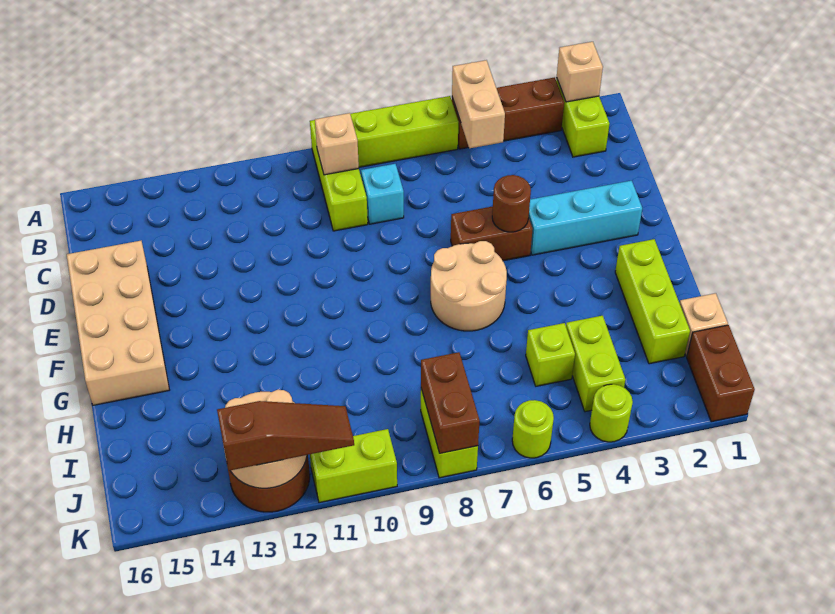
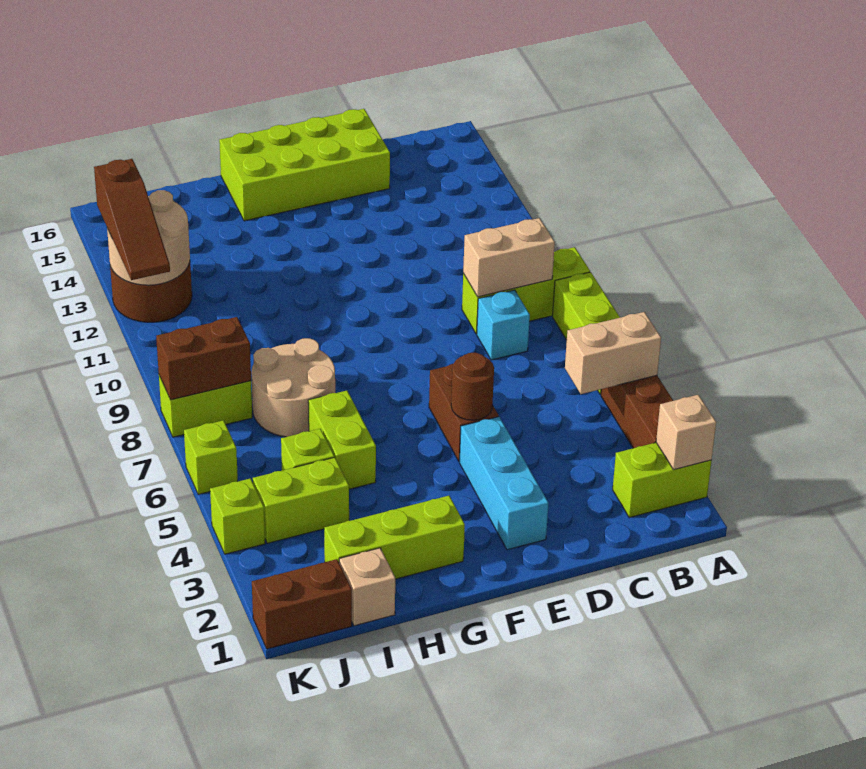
tan 1x1 brick [315,113,359,175] -> tan 1x2 brick [463,218,555,297]
tan 2x4 brick [67,241,169,405] -> lime 2x4 brick [219,109,390,221]
tan 2x2 round brick [431,241,507,331] -> tan 2x2 round brick moved to [251,338,335,437]
lime 1x1 round brick [590,384,633,442] -> lime 1x1 brick [210,478,265,554]
lime 1x1 round brick [512,400,554,458] -> lime 1x1 brick [184,420,238,494]
lime 1x2 brick [310,429,397,503] -> lime 1x2 brick moved to [308,391,376,489]

